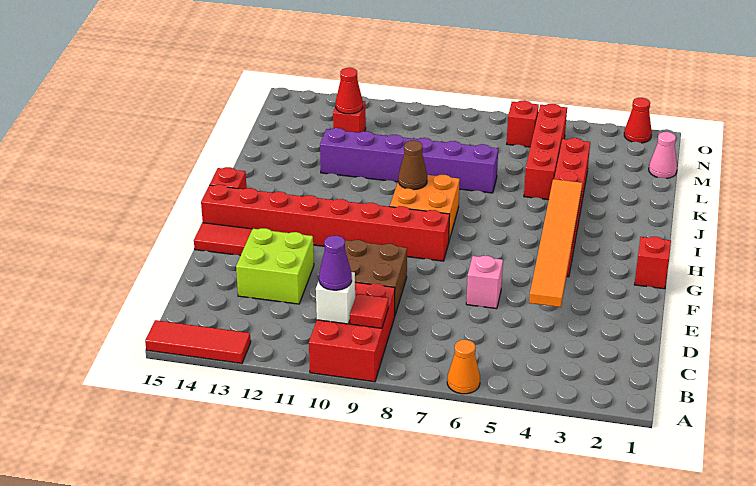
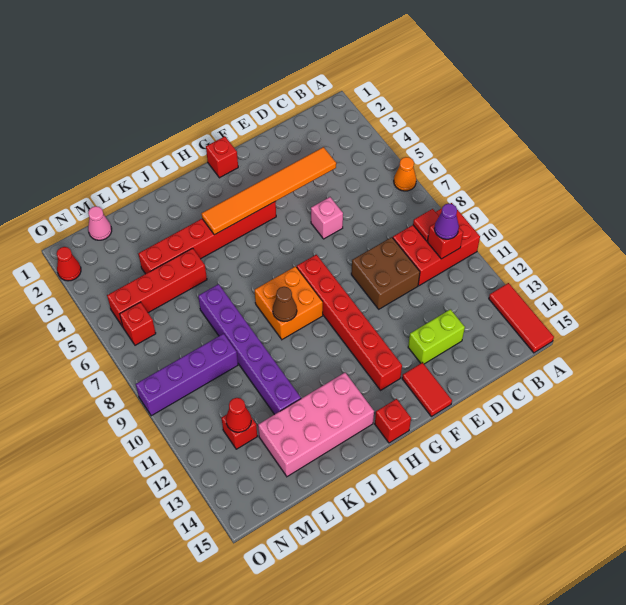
white 1x1 brick [316,272,355,324] -> red 1x1 brick [427,224,463,259]
lime 2x2 brick [236,228,314,304] -> lime 1x2 brick [408,309,465,364]
red 1x8 brick [201,185,450,261] -> red 1x6 brick [297,255,402,390]
none -> pink 2x4 brick [258,373,374,477]
none -> purple 1x4 brick [136,334,238,416]

